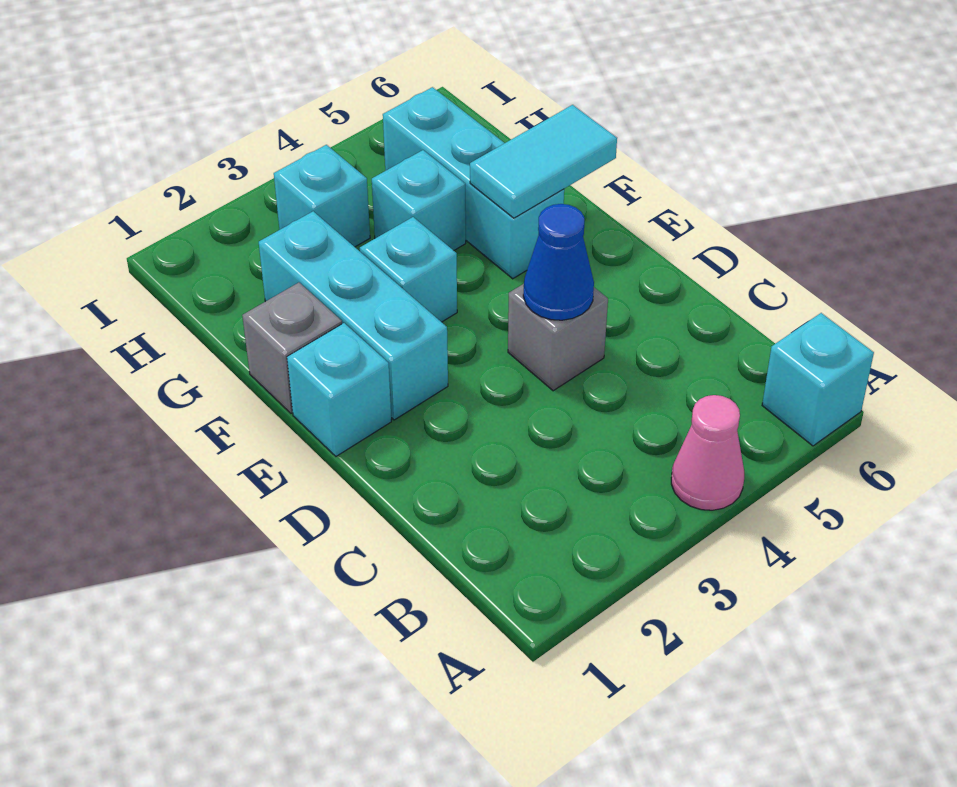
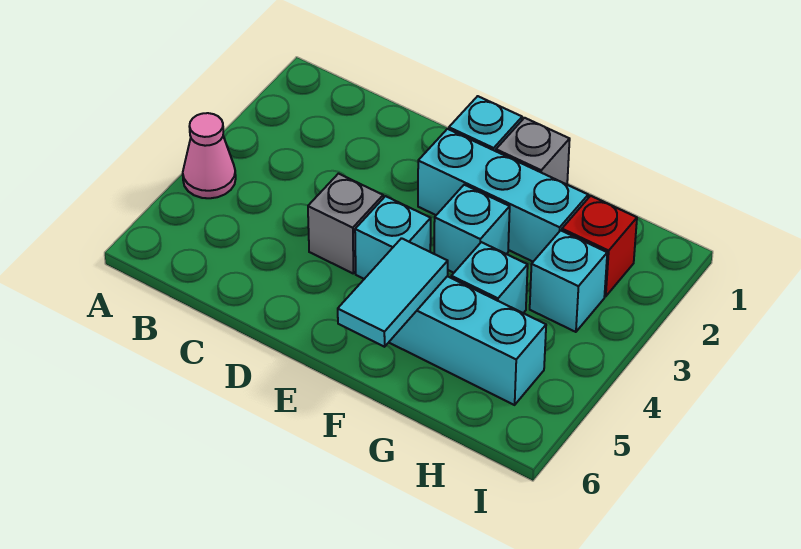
cyan 1x1 brick [762,313,874,446] -> cyan 1x1 brick moved to [355,196,431,279]
blue 1x1 cone [523,204,594,320] -> none
none -> red 1x1 brick [562,196,637,296]

